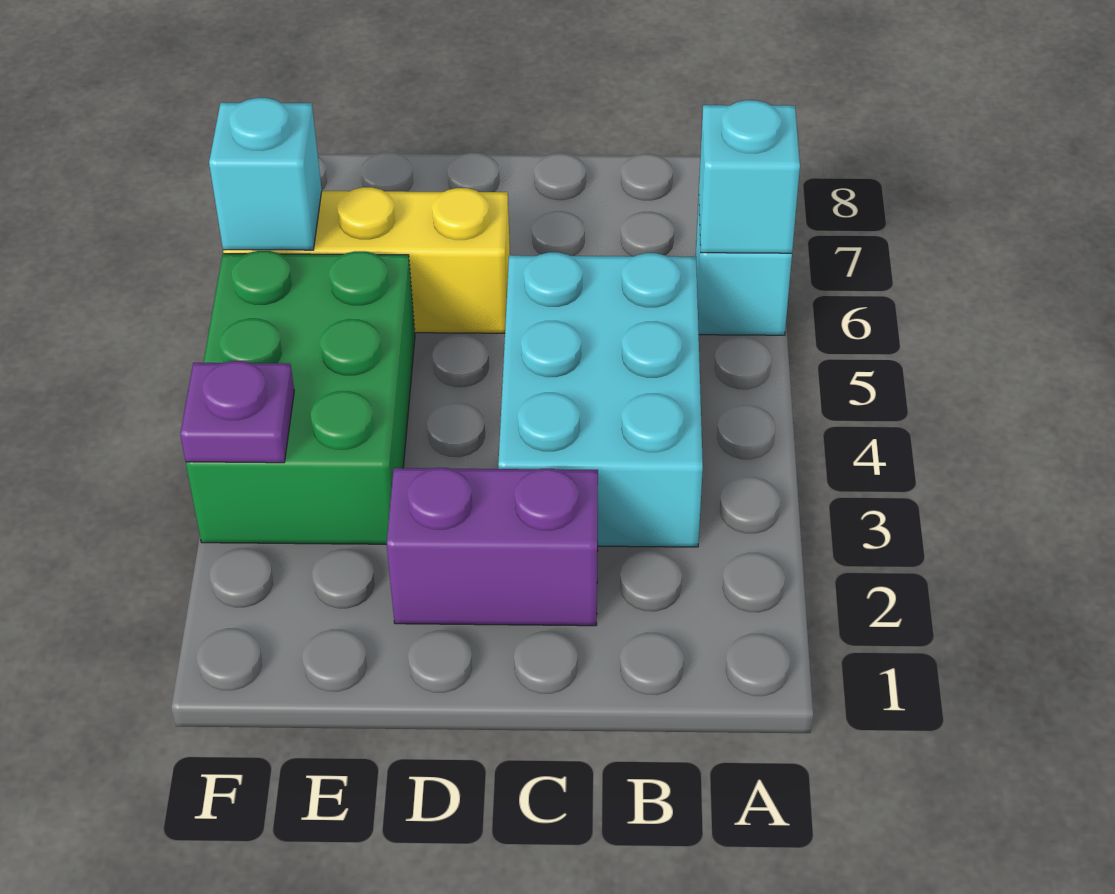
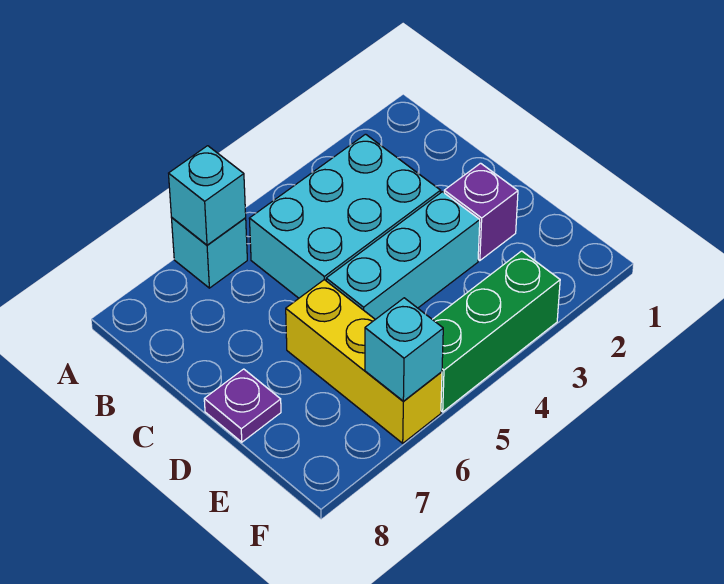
purple 1x2 brick [387,468,598,626] -> purple 1x1 brick [444,163,518,261]
none -> cyan 1x3 brick [326,192,480,319]
green 2x3 brick [186,251,415,544] -> green 1x3 brick [432,251,560,412]
purple 1x1 plate [180,361,294,463] -> purple 1x1 plate moved to [204,369,281,442]

